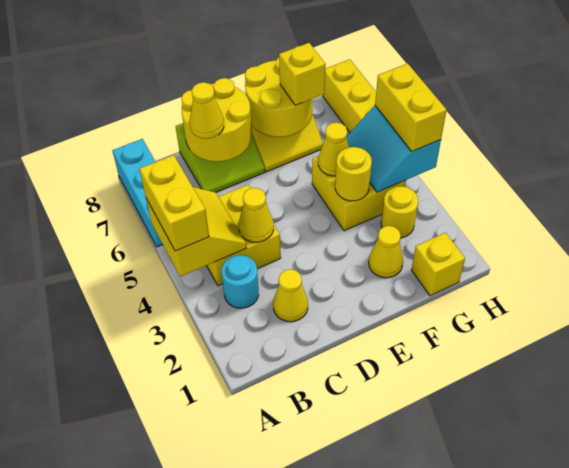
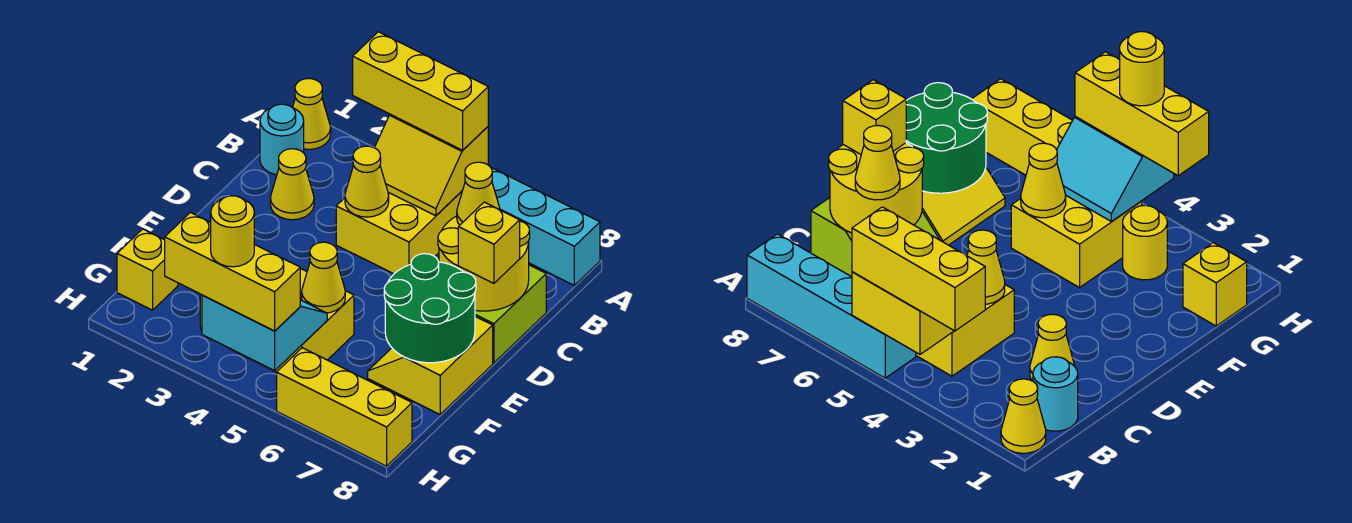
yellow 1x2 brick [139,155,209,251] -> yellow 1x3 brick [353,32,488,150]
cyan 1x3 brick [112,139,163,247] -> cyan 1x4 brick [461,168,600,285]
cyan 1x1 round brick [221,255,259,308] -> cyan 1x1 round brick moved to [260,104,304,175]
yellow 2x2 round brick [245,58,312,137] -> green 2x2 round brick [384,254,476,363]
yellow 1x1 cone [369,226,403,278] -> yellow 1x1 cone moved to [292,79,331,149]
yellow 1x1 round brick [335,147,372,201] -> yellow 1x1 round brick moved to [211,196,254,267]
yellow 1x1 brick [279,43,326,105] -> yellow 1x1 brick moved to [458,202,520,283]
yellow 1x2 brick [375,63,447,151] -> yellow 1x3 brick [165,213,300,331]

